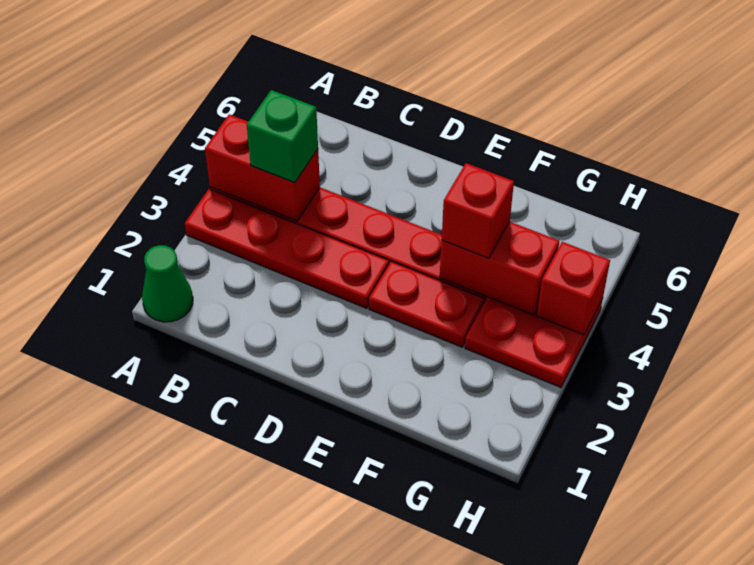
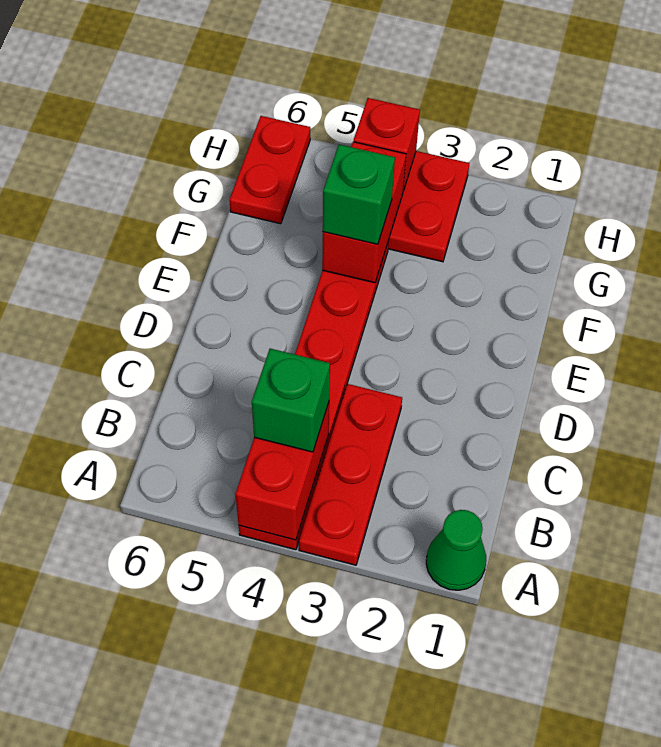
red 1x4 plate [185,189,389,308] -> red 1x3 plate [299,384,402,565]
red 1x2 plate [369,261,484,347] -> red 1x2 plate moved to [229,116,310,224]
red 1x1 brick [442,163,514,258] -> green 1x1 brick [323,144,395,244]

